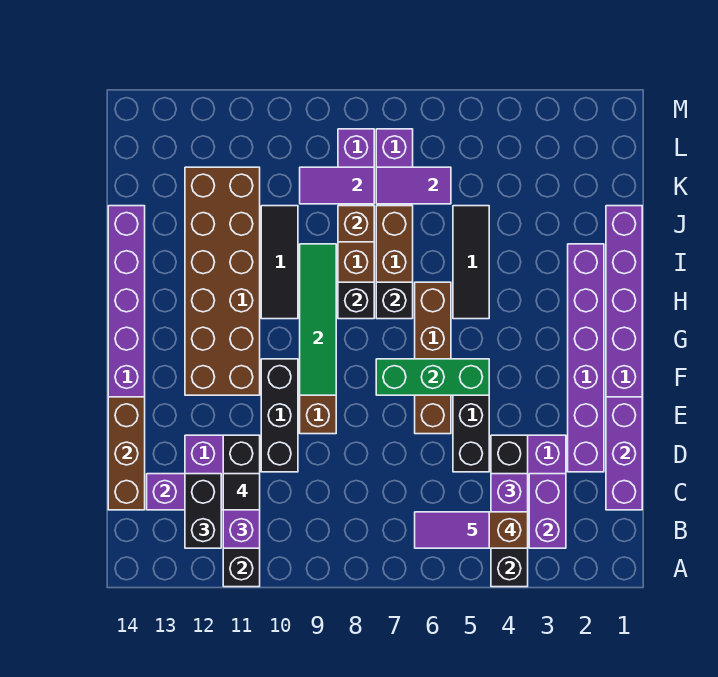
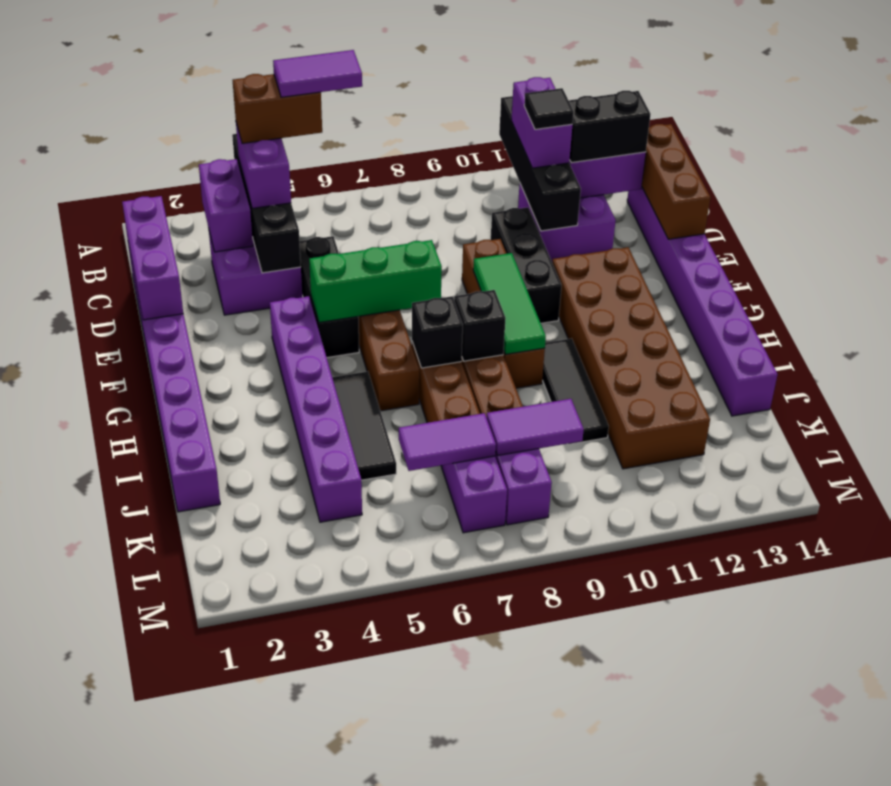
black 1x2 brick [185,474,221,548] -> black 1x2 brick turned to [569,91,651,163]
purple 1x6 brick [568,244,604,472] -> purple 1x6 brick moved to [270,296,362,522]
green 1x4 tile [300,244,336,395] -> green 1x3 tile [473,253,546,354]
brown 1x1 brick [338,206,374,242] -> none

